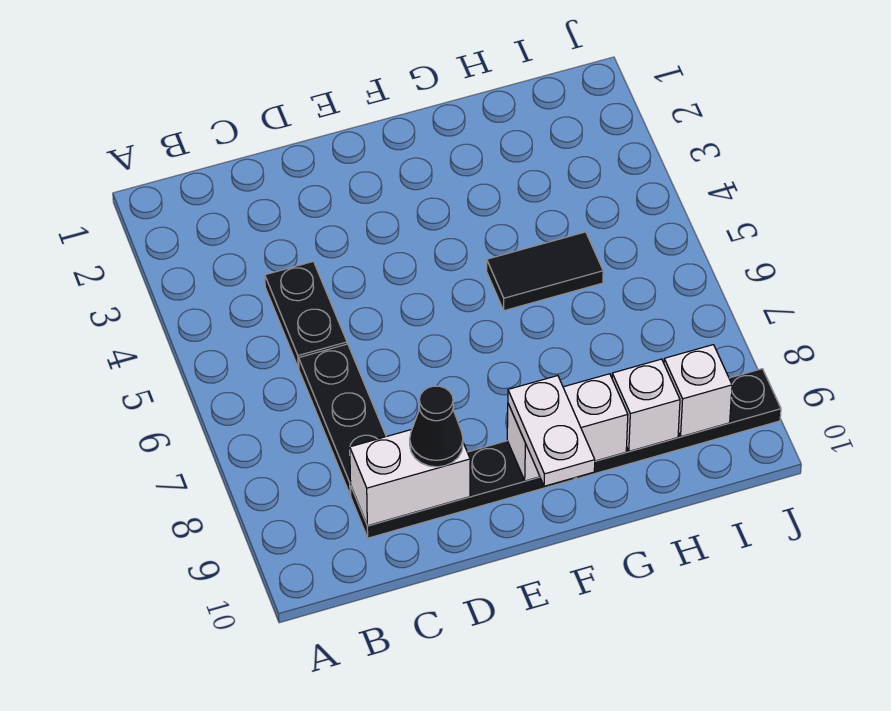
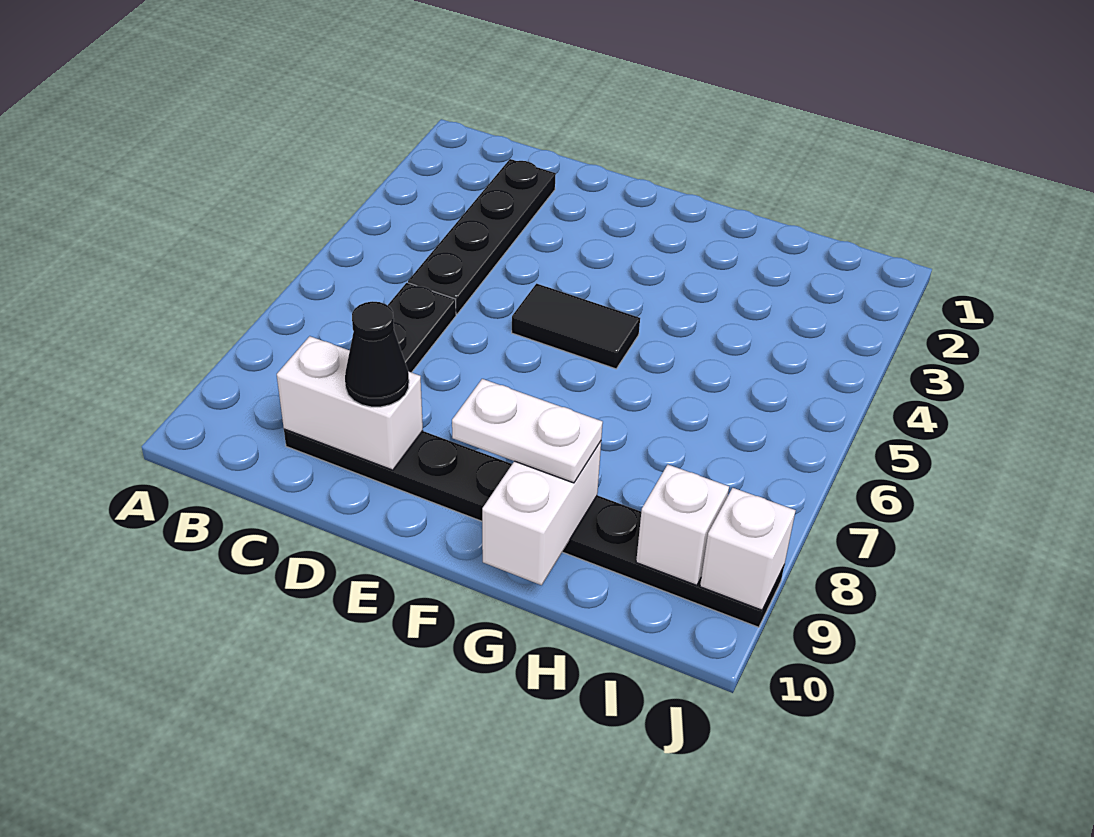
black 1x2 plate [265,261,347,368] -> black 1x4 plate [408,159,556,314]
white 1x2 brick [507,374,628,481] -> white 1x2 brick turned to [482,441,601,585]
white 1x2 plate [508,376,595,486] -> white 1x2 plate turned to [452,379,603,483]
black 1x2 tile [487,232,603,311] -> black 1x2 tile moved to [512,284,640,369]
white 1x1 brick [612,359,680,451] -> white 1x1 brick moved to [700,488,796,610]

